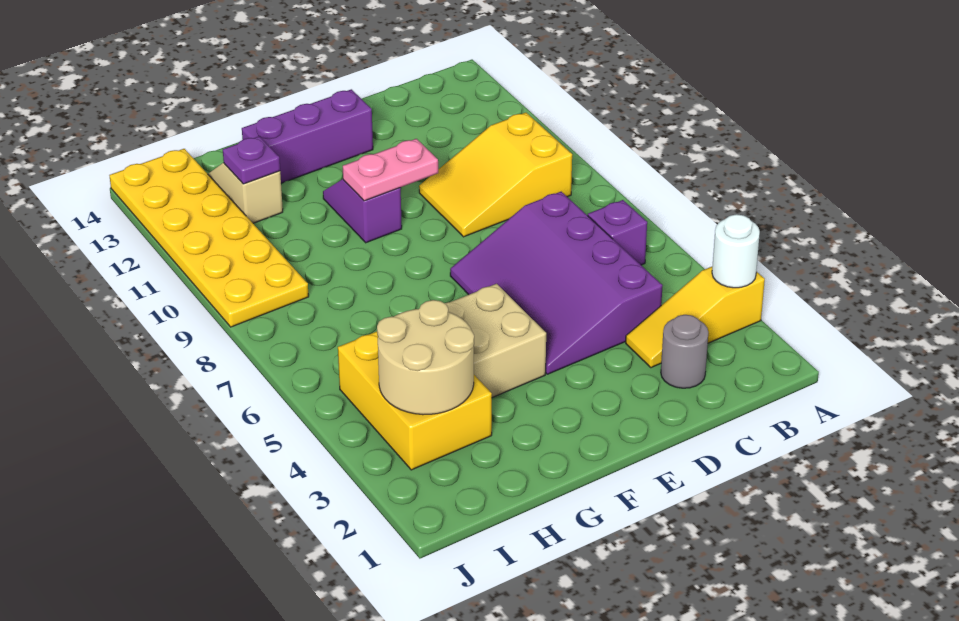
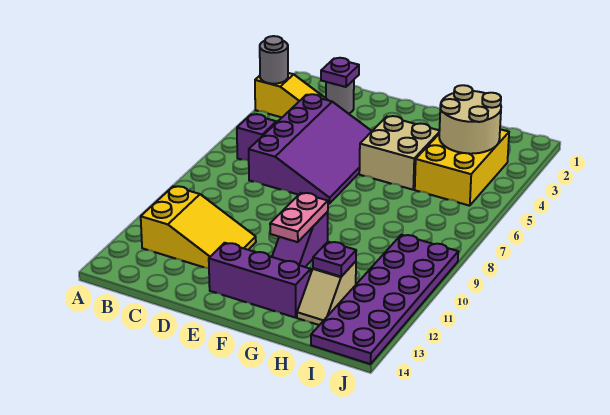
white 1x1 round brick [712,214,760,288] -> grey 1x1 round brick [260,36,288,84]
yellow 2x3 slope [419,113,572,237] -> yellow 2x3 slope moved to [141,186,256,268]
none -> purple 1x1 plate [321,58,359,87]
pink 1x2 plate [343,139,438,201] -> pink 1x2 plate turned to [270,193,328,242]
yellow 2x6 plate [109,149,309,327] -> purple 2x6 plate [311,235,458,364]

